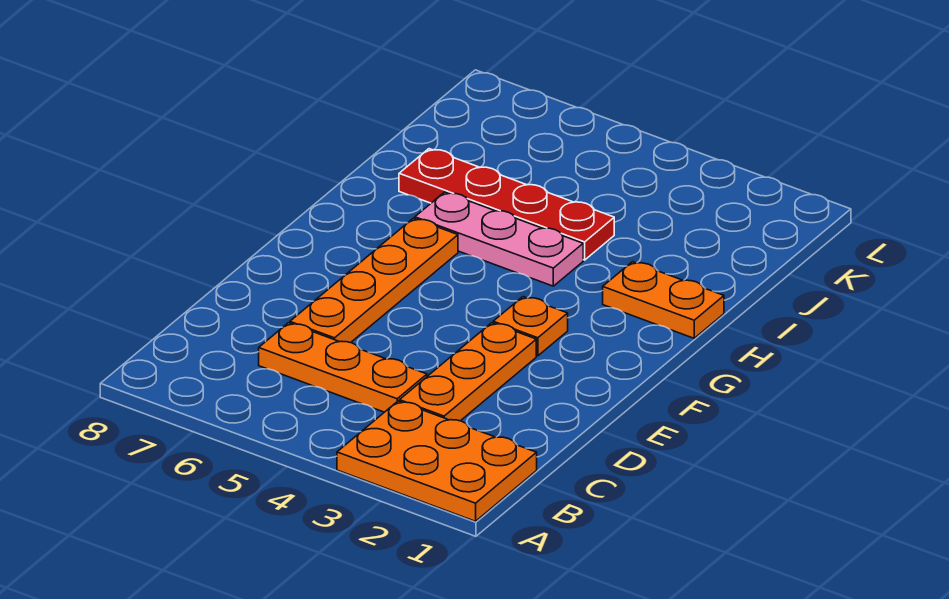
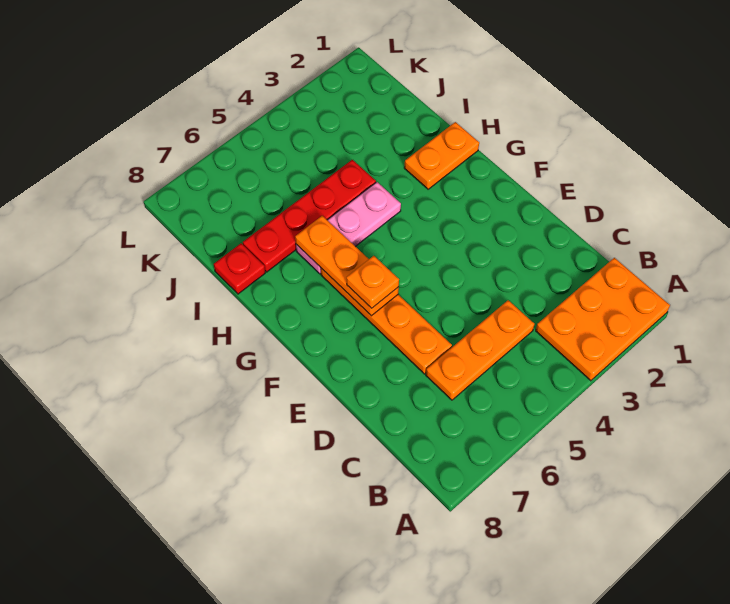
orange 1x3 plate [399,323,536,421] -> orange 1x3 plate moved to [295,216,399,316]
orange 1x1 plate [493,297,568,356] -> orange 1x1 plate moved to [346,256,399,308]
none -> red 1x1 plate [214,243,265,294]

